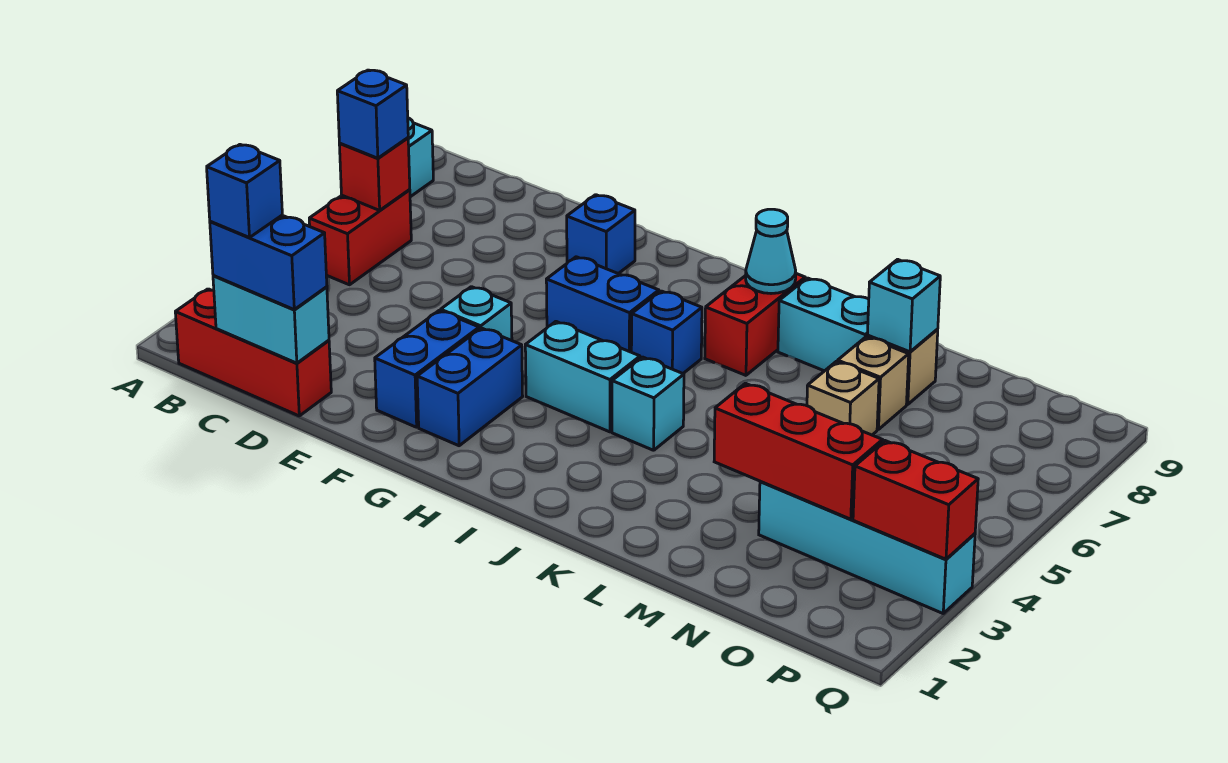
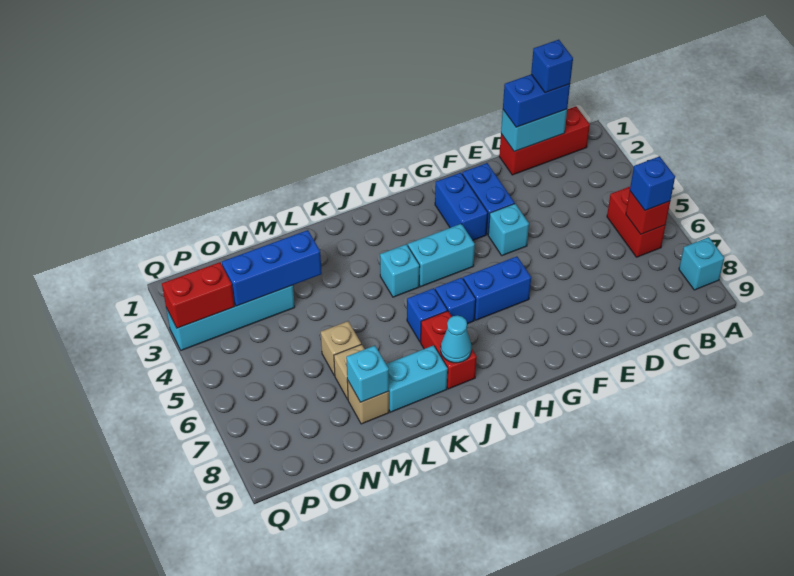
blue 1x1 brick [567,195,635,274] -> blue 1x1 brick moved to [407,288,447,342]
red 1x3 brick [714,383,883,519] -> blue 1x3 brick [222,230,322,306]

